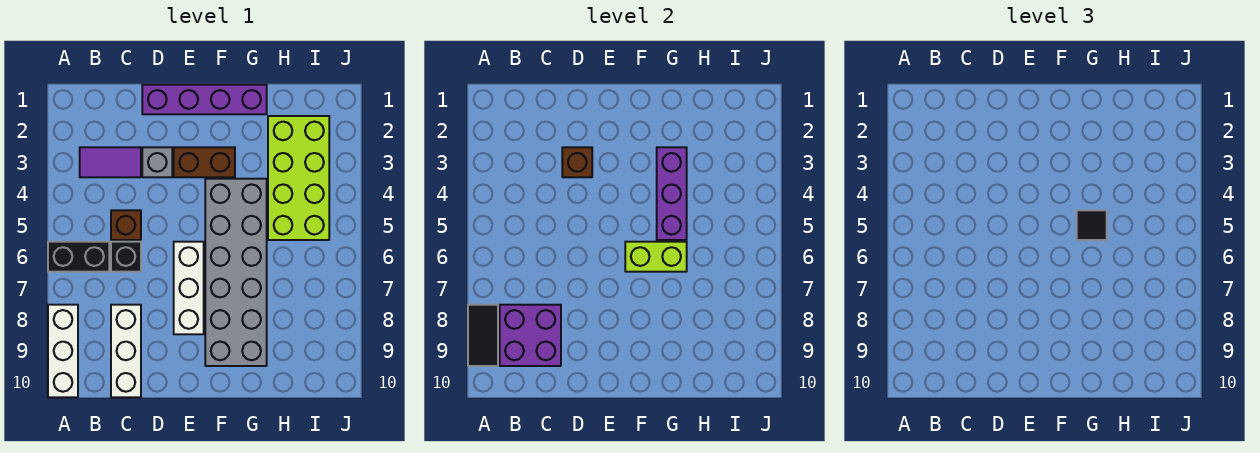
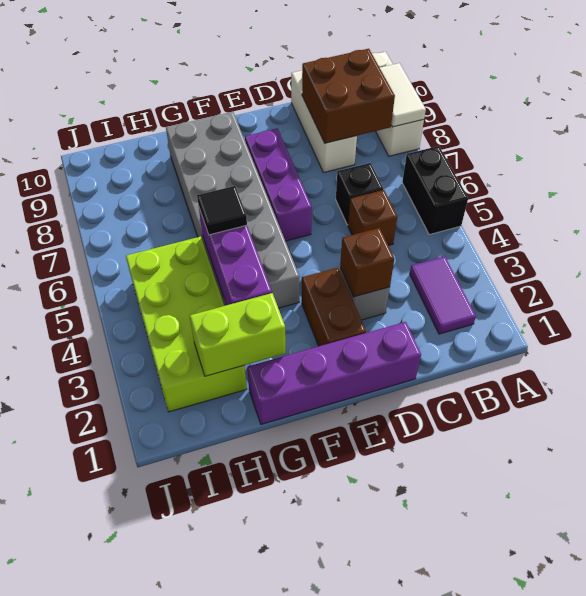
black 1x2 brick [48,242,109,272] -> black 1x2 brick turned to [402,146,468,235]
black 1x2 tile [468,305,498,366] -> white 1x2 tile [380,63,426,127]
purple 1x2 tile [80,147,141,177] -> purple 1x2 tile turned to [410,256,476,334]
purple 2x2 brick [500,305,561,366] -> brown 2x2 brick [302,49,395,143]
brown 1x2 brick [174,147,235,177] -> brown 1x2 brick turned to [302,268,366,346]
white 1x3 brick [174,242,204,334] -> purple 1x3 brick [245,128,312,241]
lime 1x2 brick [625,242,687,272] -> lime 1x2 brick moved to [190,293,286,376]

